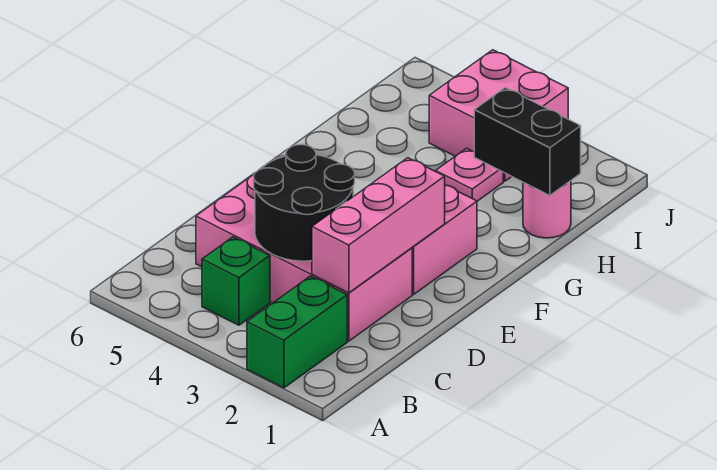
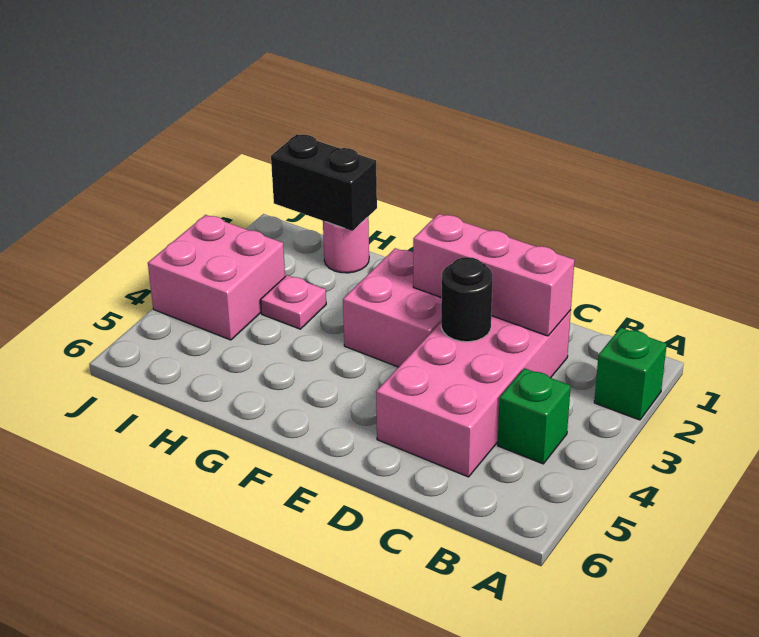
green 1x2 brick [247,276,347,388] -> green 1x1 brick [594,328,667,420]
black 2x2 round brick [254,145,355,261] -> black 1x1 round brick [441,257,493,342]
black 1x2 brick [474,88,581,196] -> black 1x2 brick turned to [271,134,377,231]

